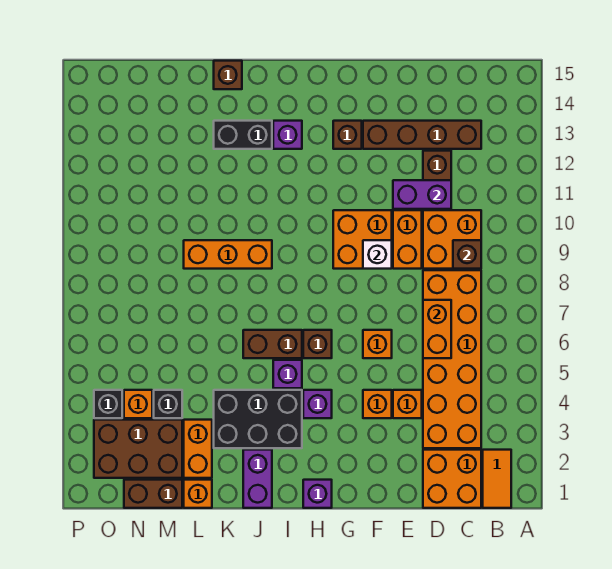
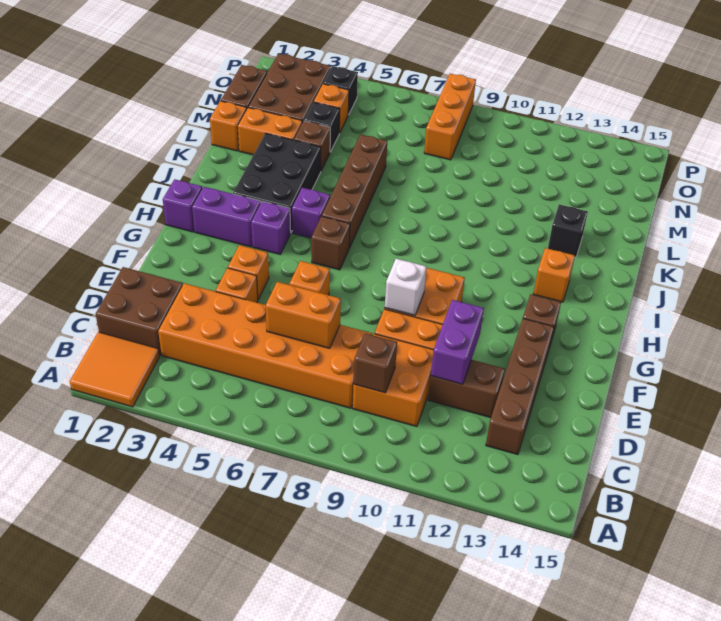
orange 1x2 tile [483,450,511,508] -> orange 2x2 tile [70,332,160,407]
orange 2x2 brick [423,450,481,508] -> brown 2x2 brick [96,267,183,355]
brown 1x2 brick [243,330,302,358] -> brown 1x4 brick [322,134,387,248]
purple 1x1 brick [273,121,302,149] -> orange 1x1 brick [533,248,575,302]
purple 1x2 brick [243,450,272,508] -> purple 1x2 brick moved to [192,187,261,247]
orange 1x3 brick [184,240,272,269] -> orange 1x3 brick moved to [424,74,476,160]
black 1x2 brick [214,121,272,149] -> black 1x1 brick [548,204,588,257]
brown 1x1 brick [214,61,242,89] -> brown 1x1 brick moved to [294,121,330,171]

